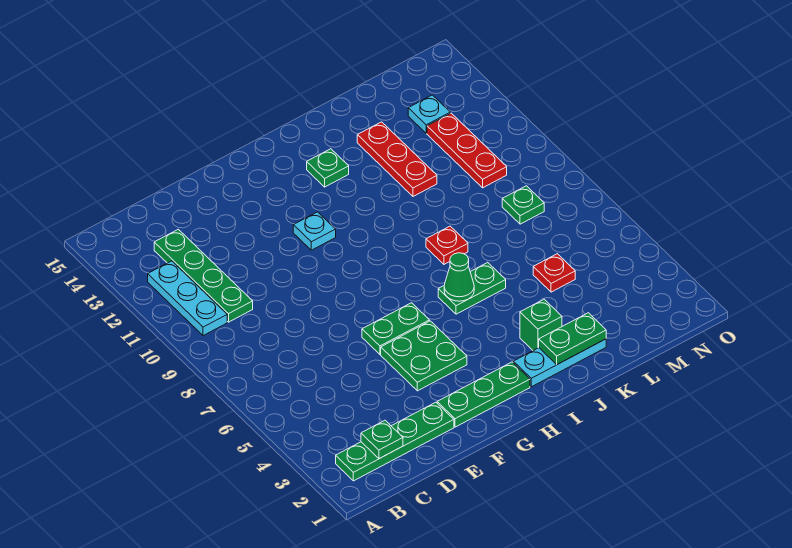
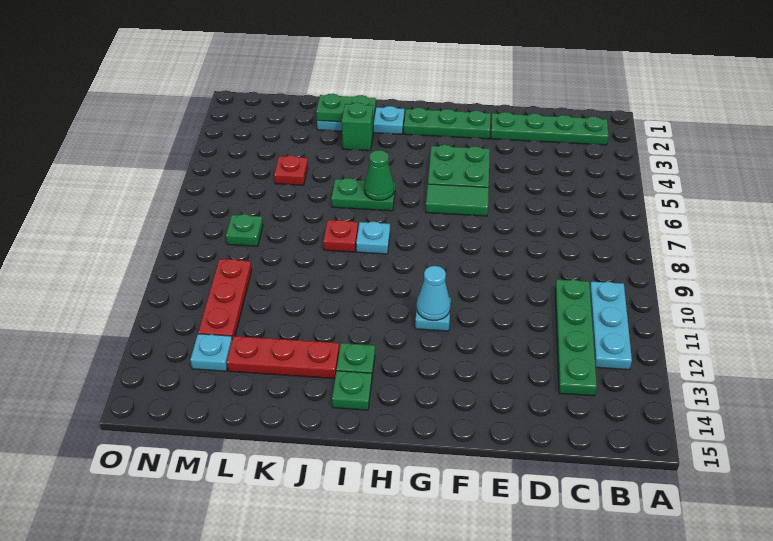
green 1x1 plate [361,420,403,459] -> green 1x1 plate moved to [332,371,372,410]
green 1x2 plate [362,303,429,354] -> green 1x2 tile [426,184,489,216]
none -> cyan 1x1 cone [417,266,450,321]
none -> cyan 1x1 plate [356,222,390,254]
red 1x3 plate [357,122,437,196] -> red 1x3 plate turned to [227,336,339,379]

